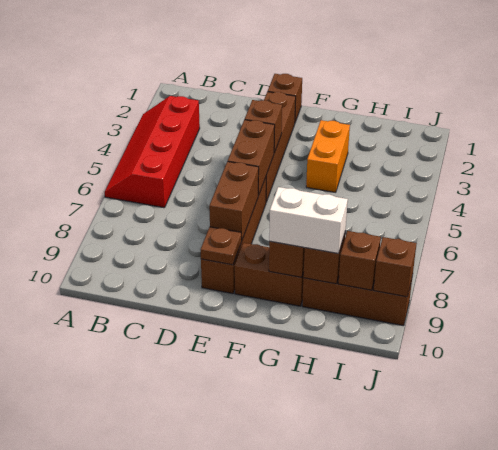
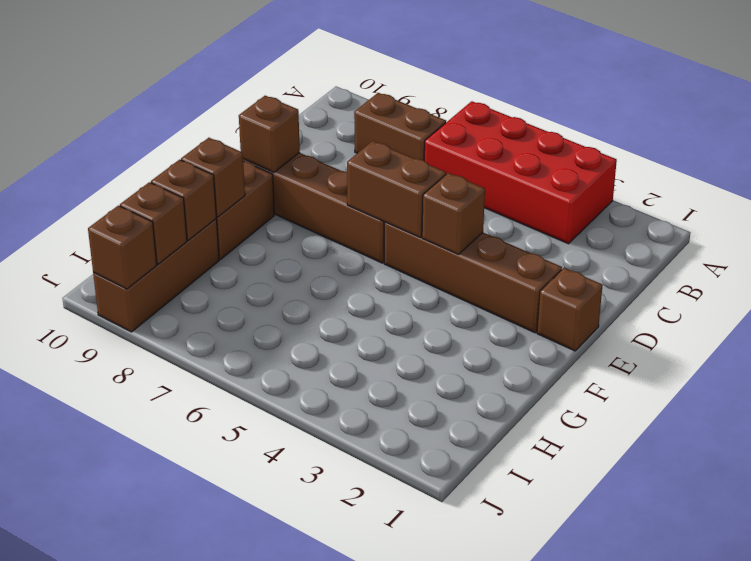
red 2x4 slope [105,96,200,208] -> red 2x4 brick [424,101,617,244]
brown 1x2 brick [209,162,259,239] -> brown 1x2 brick moved to [354,93,446,160]
brown 1x1 plate [200,227,242,265] -> brown 1x1 brick [239,96,300,172]
orange 1x2 brick [306,120,350,192] -> none
white 1x2 brick [269,187,348,254] -> none

